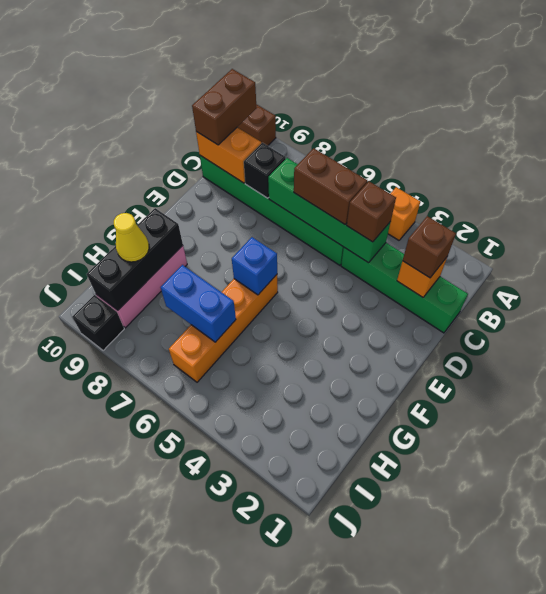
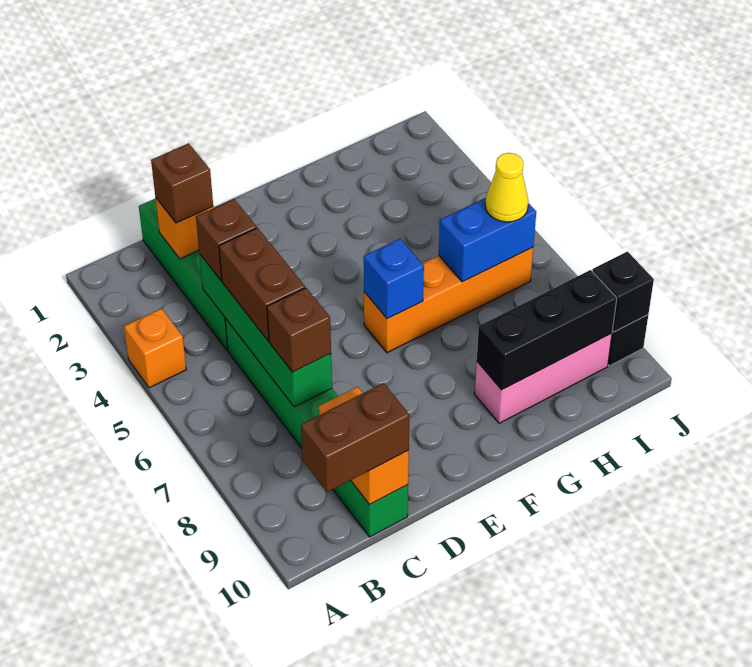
brown 1x1 brick [238,104,276,146] -> brown 1x1 brick moved to [267,288,331,372]
black 1x1 brick [244,143,286,198] -> black 1x1 brick moved to [592,252,654,332]
blue 1x2 brick [161,265,236,342] -> blue 1x2 brick turned to [439,198,536,282]
yellow 1x1 cone [114,213,149,262] -> yellow 1x1 cone moved to [485,153,528,222]

